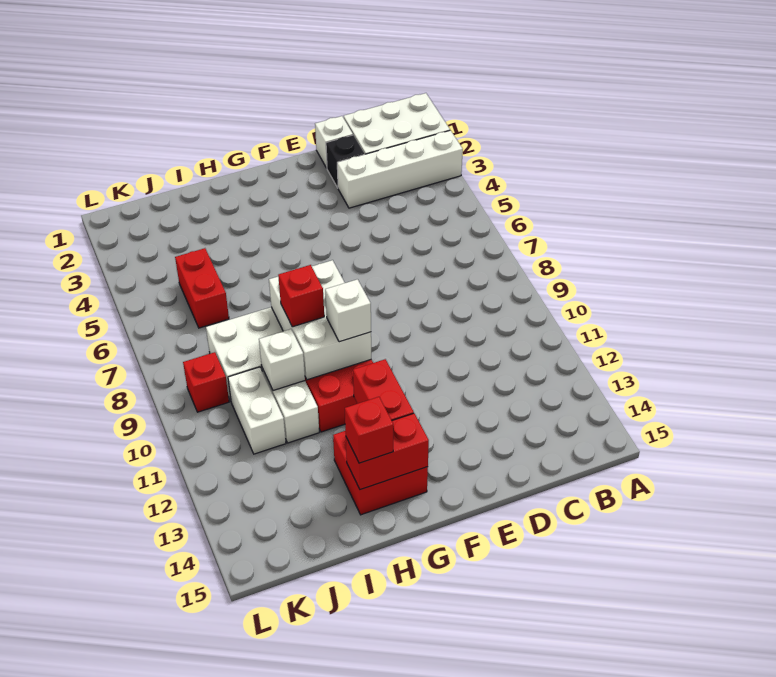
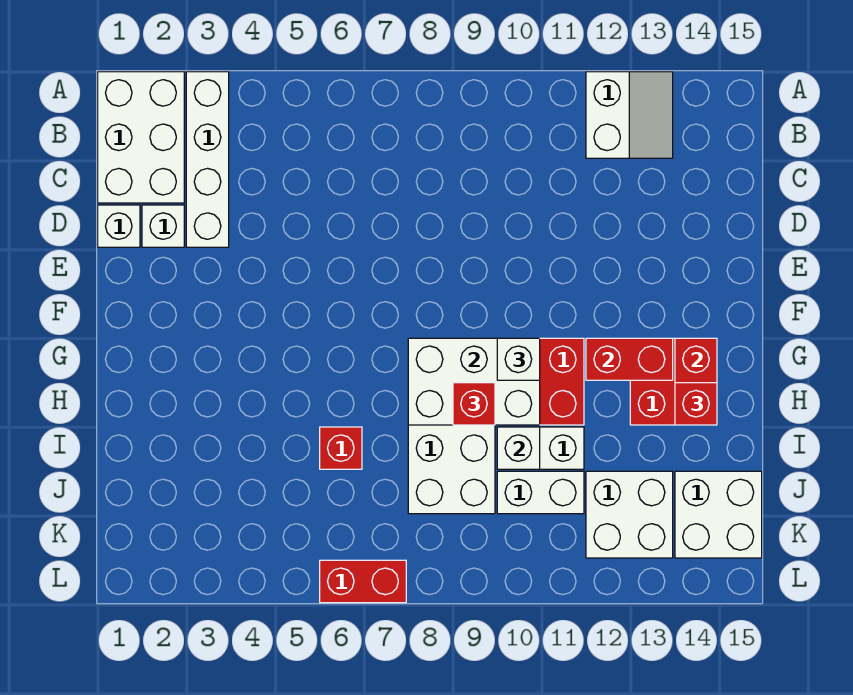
none -> white 2x2 slope [586,72,673,158]
black 1x1 brick [326,135,364,188] -> white 1x1 brick [142,205,184,247]
red 1x2 brick [175,248,229,328] -> red 1x2 brick moved to [320,560,406,603]
none -> white 2x2 brick [586,471,673,558]
none -> white 2x2 brick [675,471,762,558]
red 1x1 brick [183,352,229,412] -> red 1x1 brick moved to [320,427,362,469]

